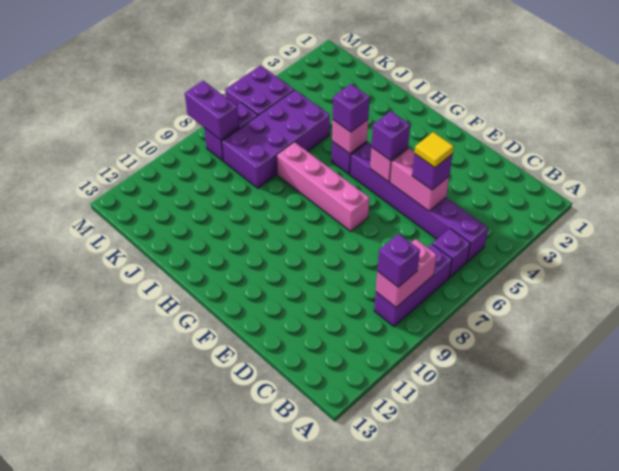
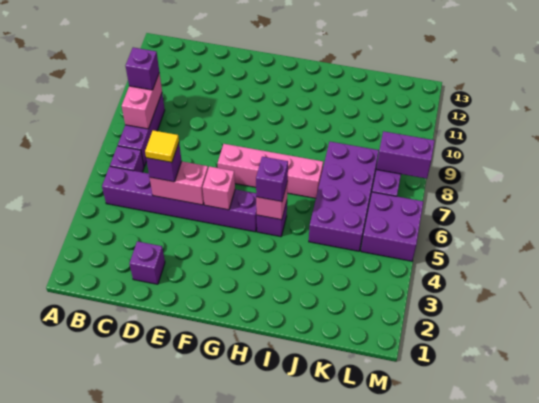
purple 1x1 brick [371,111,410,161] -> purple 1x1 brick moved to [129,241,165,284]

